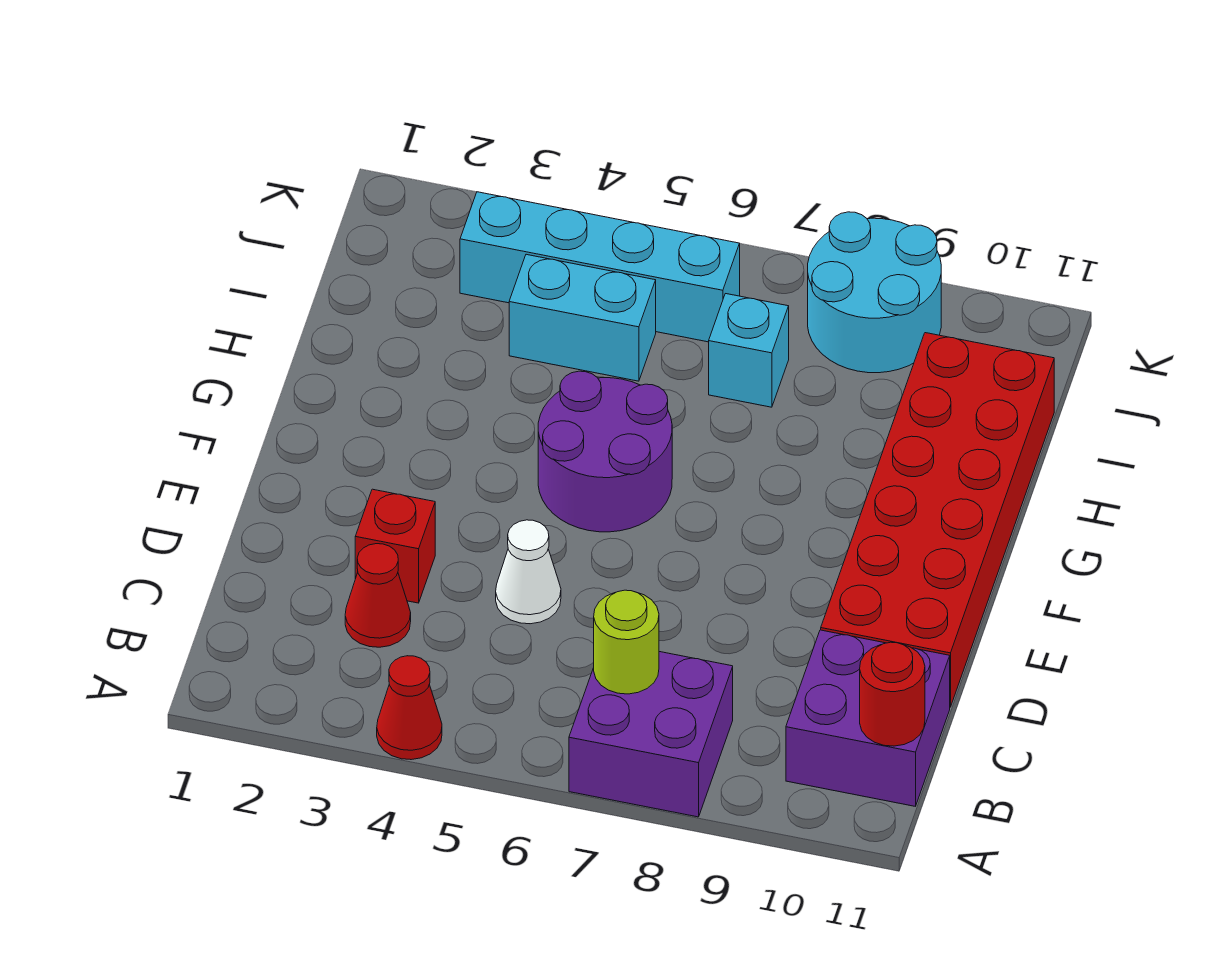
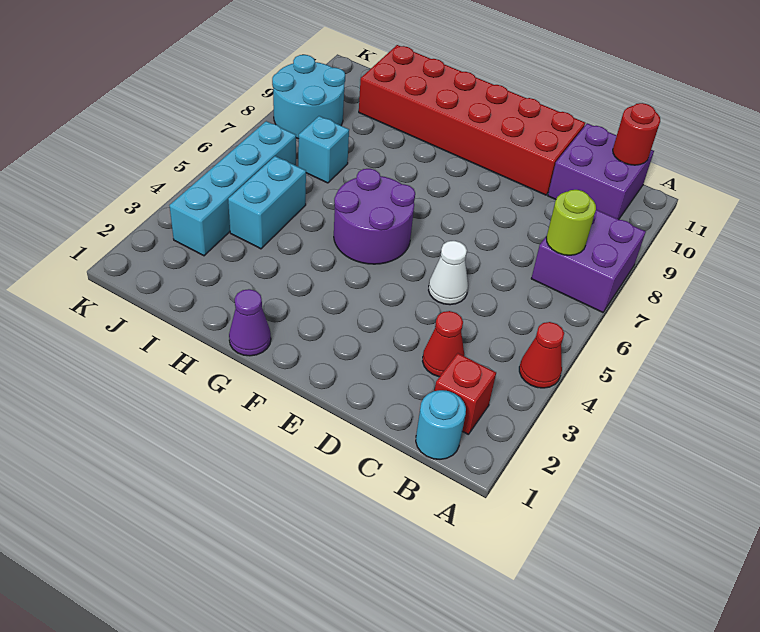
none -> cyan 1x1 round brick [416,390,466,459]
red 1x1 brick [355,489,435,603] -> red 1x1 brick moved to [435,353,496,434]
none -> purple 1x1 cone [229,289,271,356]

